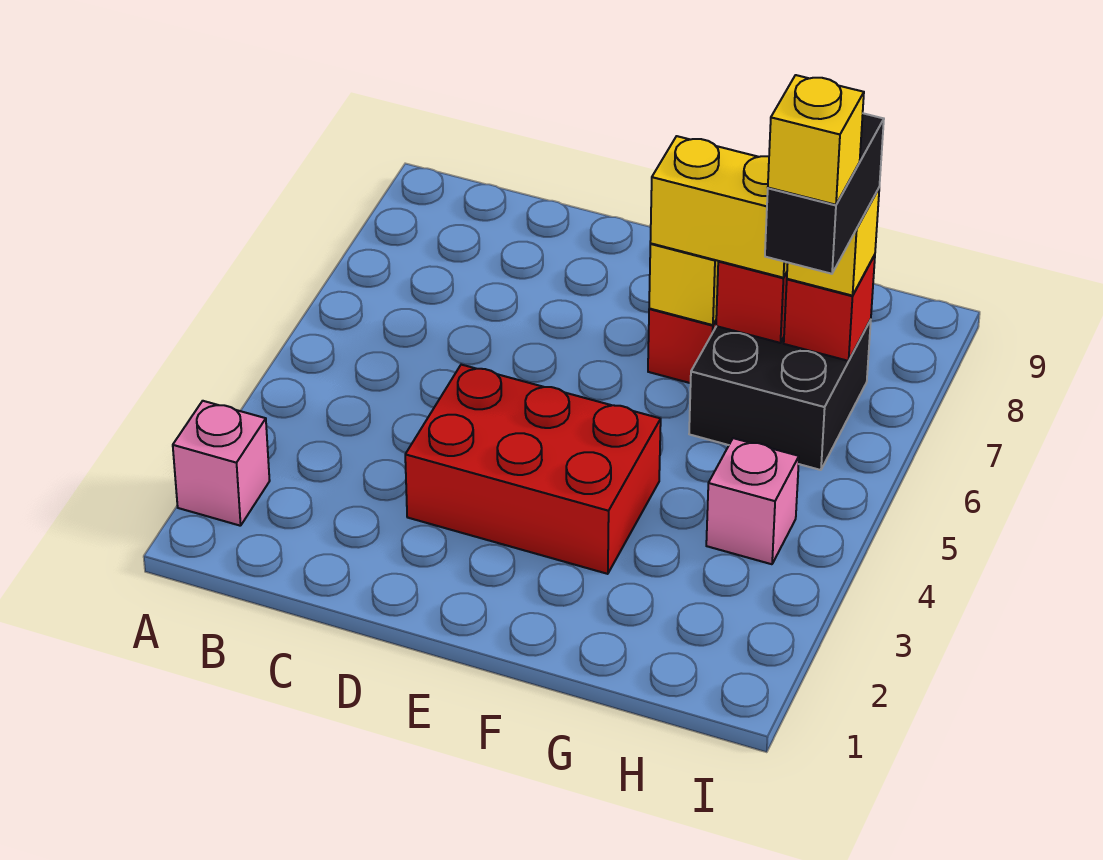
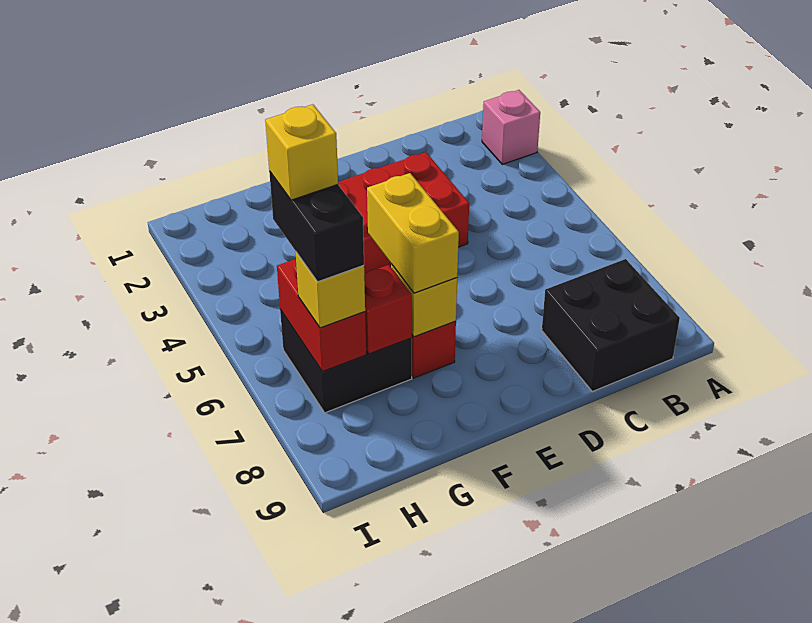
none -> black 2x2 brick [542,259,680,392]
yellow 1x2 brick [650,136,788,278] -> yellow 1x2 brick turned to [367,173,459,293]
pink 1x1 brick [706,438,799,564] -> none
red 1x1 brick [784,255,875,361] -> red 1x2 brick [277,259,366,372]

